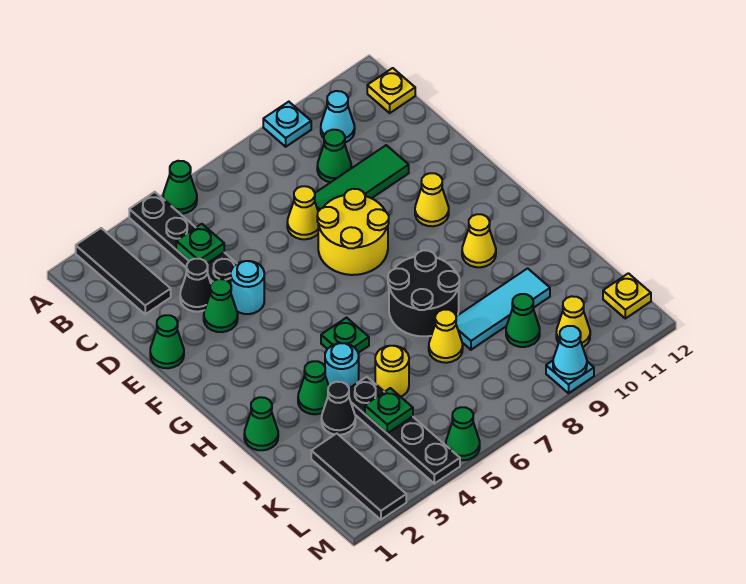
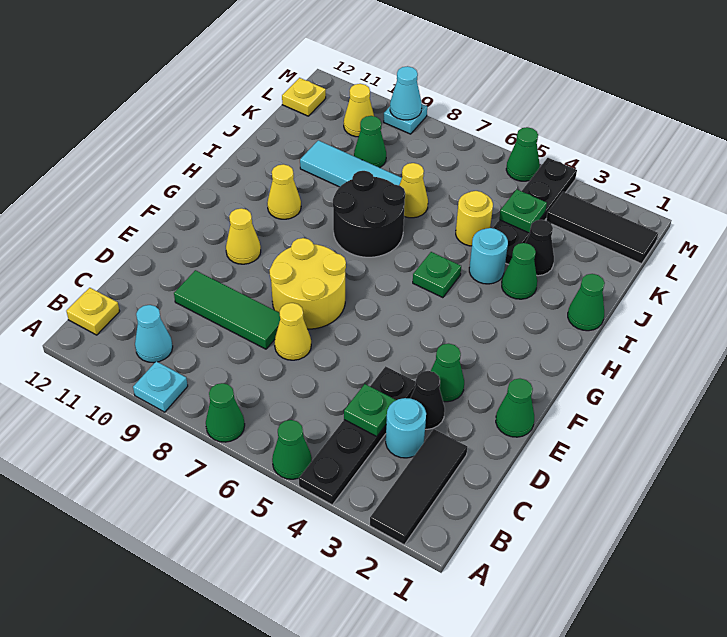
green 1x1 cone [317,130,351,182] -> green 1x1 cone moved to [206,383,245,442]
cyan 1x1 round brick [231,261,264,314] -> cyan 1x1 round brick moved to [386,398,426,458]
black 1x3 tile [311,433,406,520] -> black 1x3 tile turned to [546,192,658,264]

